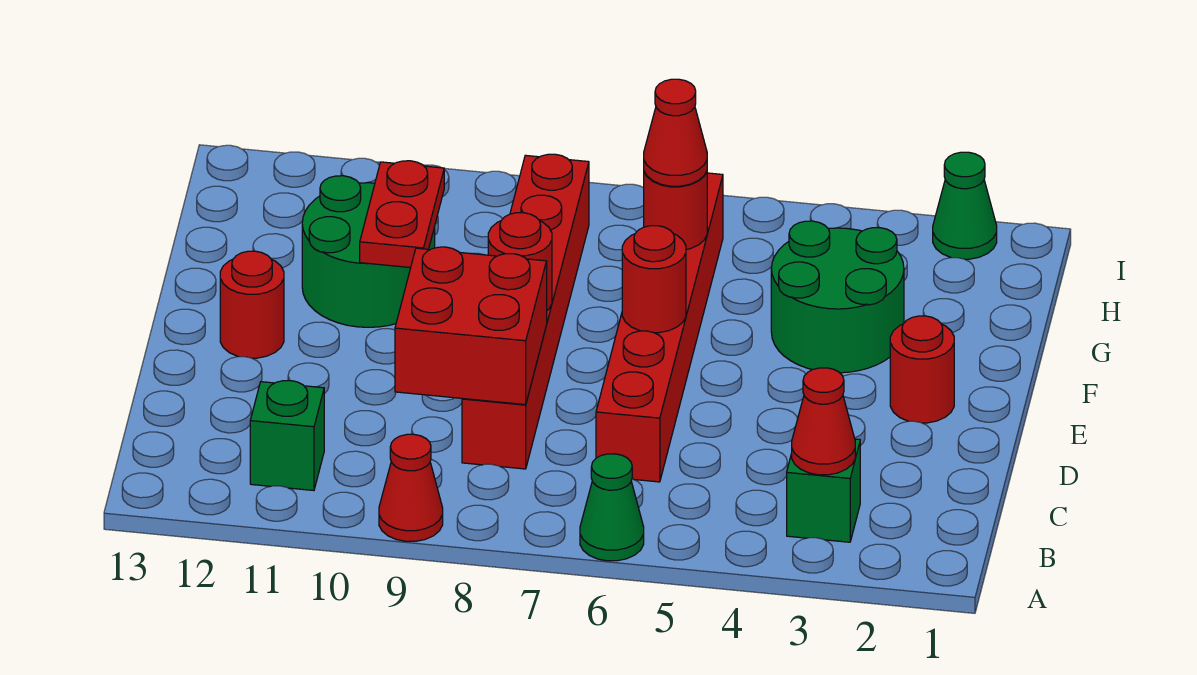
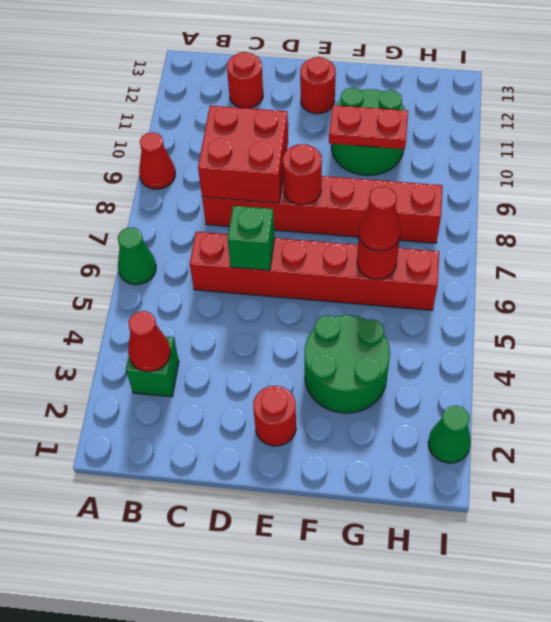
green 1x1 brick [250,381,324,491] -> green 1x1 brick moved to [227,206,275,270]
red 1x1 round brick [622,226,686,333] -> red 1x1 round brick moved to [227,52,263,108]

